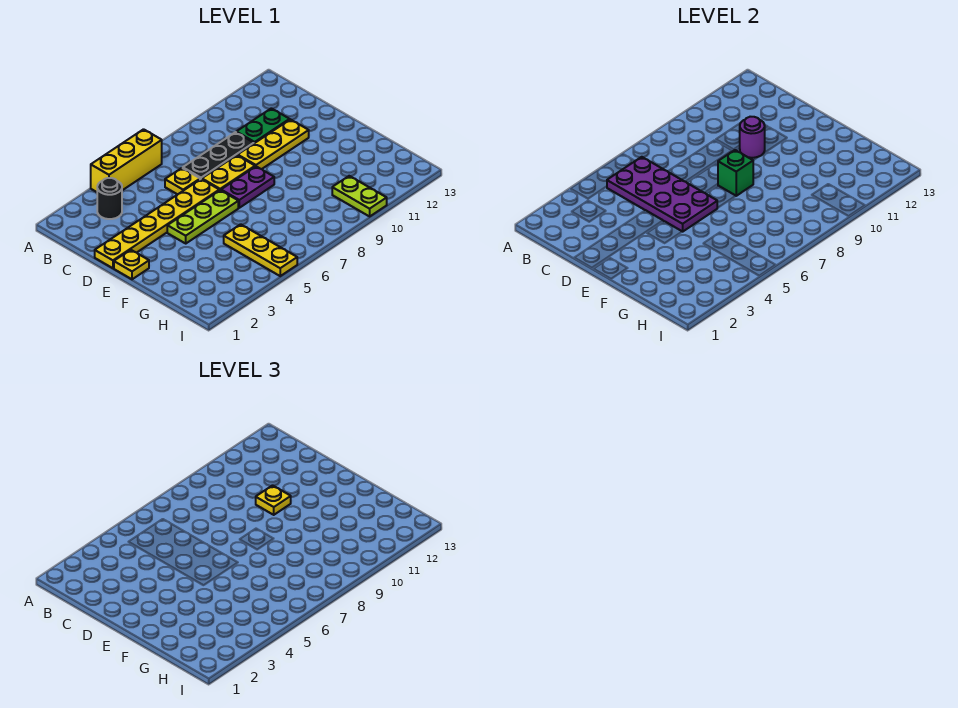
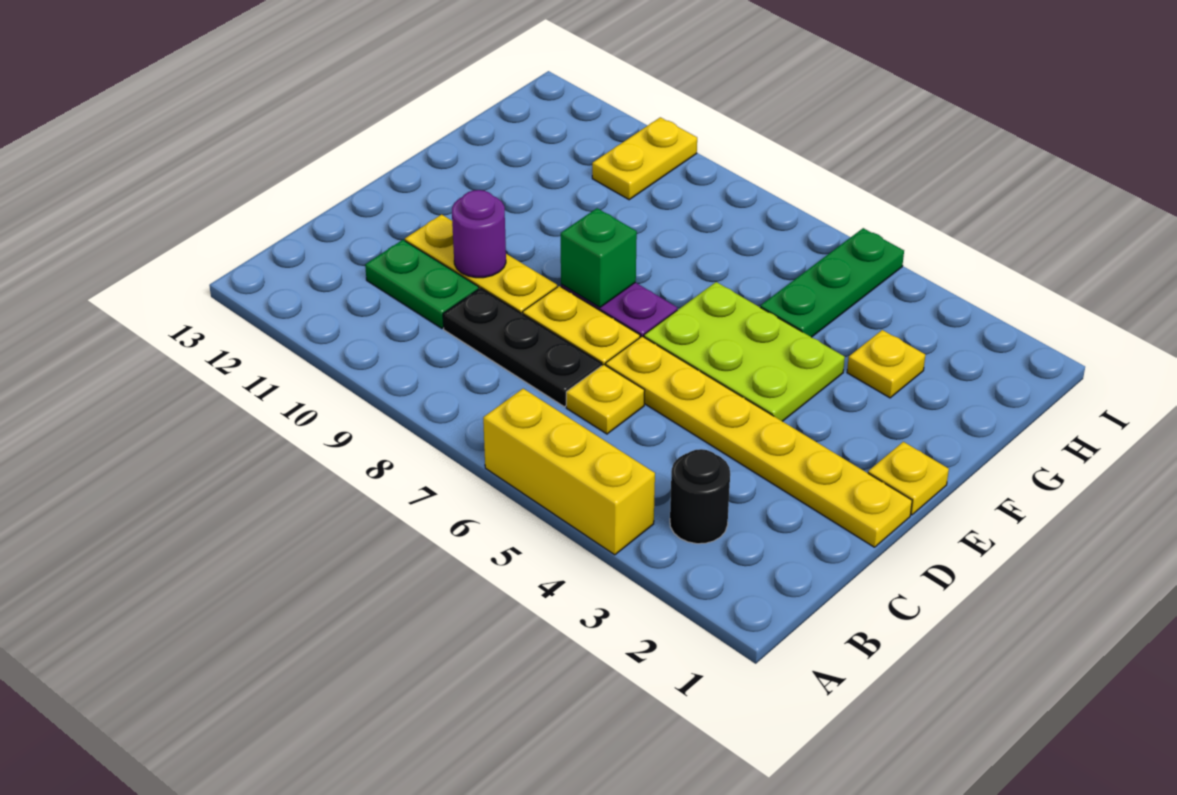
purple 2x4 plate [607,157,717,232] -> none
yellow 1x1 plate [256,485,291,515] -> yellow 1x1 plate moved to [847,330,925,398]
lime 1x3 plate [167,190,238,243] -> lime 2x3 plate [644,282,845,421]
yellow 1x3 plate [224,224,297,276] -> green 1x3 plate [760,228,904,337]
lime 1x2 plate [332,176,387,216] -> yellow 1x2 plate [592,117,697,200]

